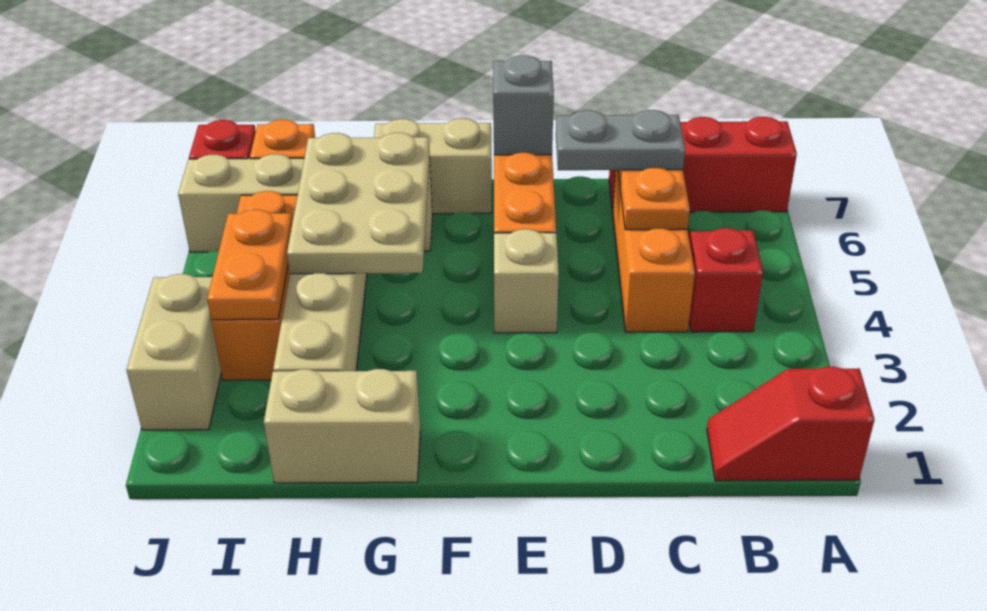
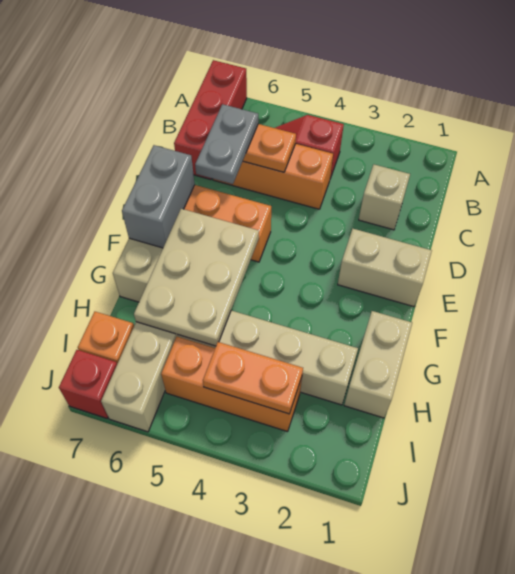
red 1x2 slope [707,367,875,481] -> none
tan 1x1 brick [494,229,559,333] -> tan 1x1 brick moved to [359,165,410,230]
grey 1x1 brick [493,55,554,155] -> grey 1x2 brick [122,145,195,248]
tan 2x3 plate [287,133,430,274] -> tan 2x3 plate turned to [134,209,259,346]
tan 1x2 brick [126,274,221,430] -> tan 1x2 brick moved to [338,229,432,307]

